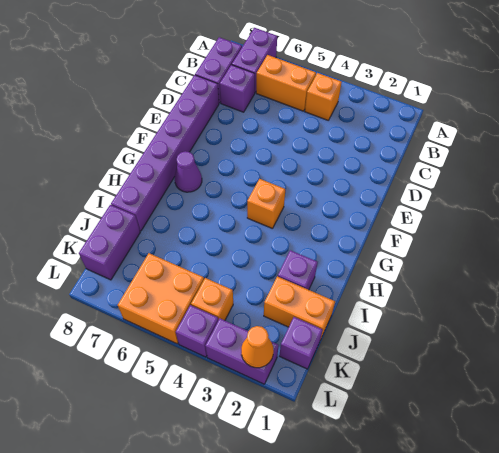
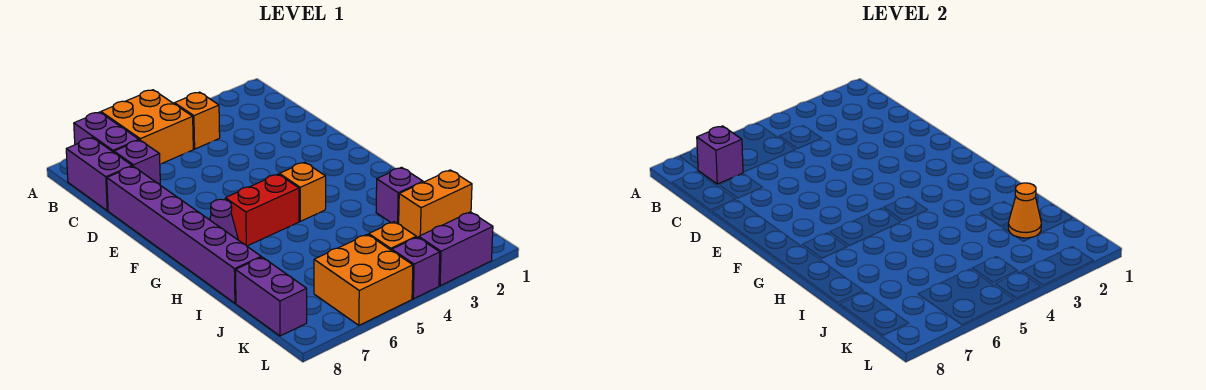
orange 1x2 brick [256,55,316,111] -> orange 2x2 brick [101,90,193,164]
none -> red 1x2 brick [225,174,299,246]
purple 1x1 brick [279,317,323,369] -> purple 1x1 brick moved to [697,126,743,184]
orange 1x1 cone [241,326,274,368] -> orange 1x1 cone moved to [1008,183,1041,238]

